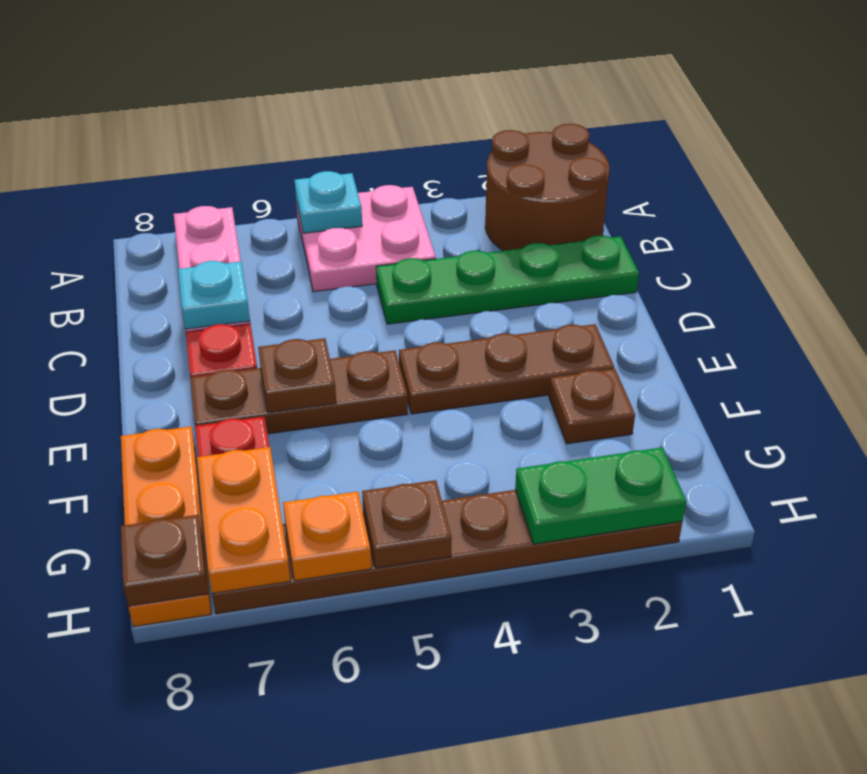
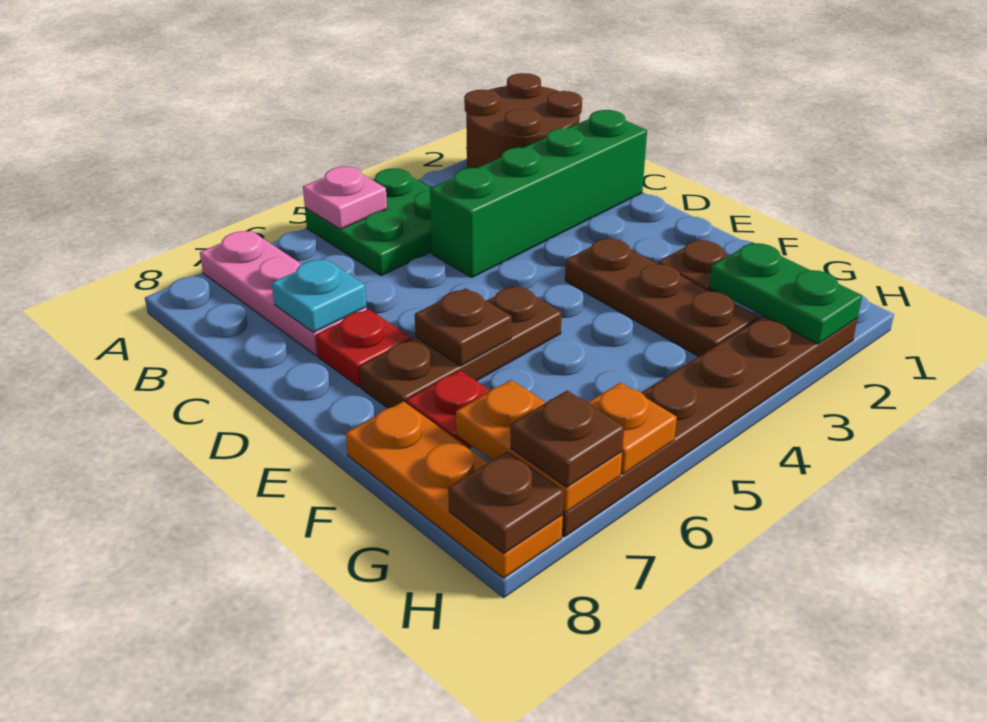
pink 2x2 plate [296,185,436,292] -> green 2x2 plate [305,168,432,276]
cyan 1x1 plate [295,171,362,233] -> pink 1x1 plate [303,167,387,229]
green 1x4 plate [376,236,639,324] -> green 1x4 brick [430,110,647,277]
brown 1x3 plate [399,324,614,414] -> brown 1x3 plate turned to [565,238,758,357]
green 1x2 plate [515,448,686,544] -> green 1x2 plate turned to [709,242,862,344]
brown 1x1 plate [362,480,452,568] -> brown 1x1 plate moved to [511,391,624,487]

